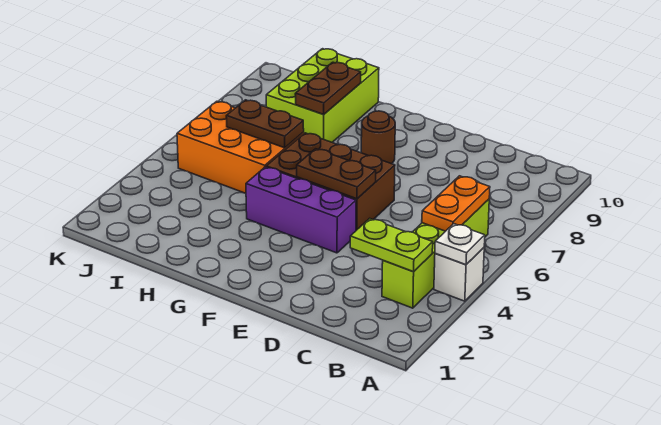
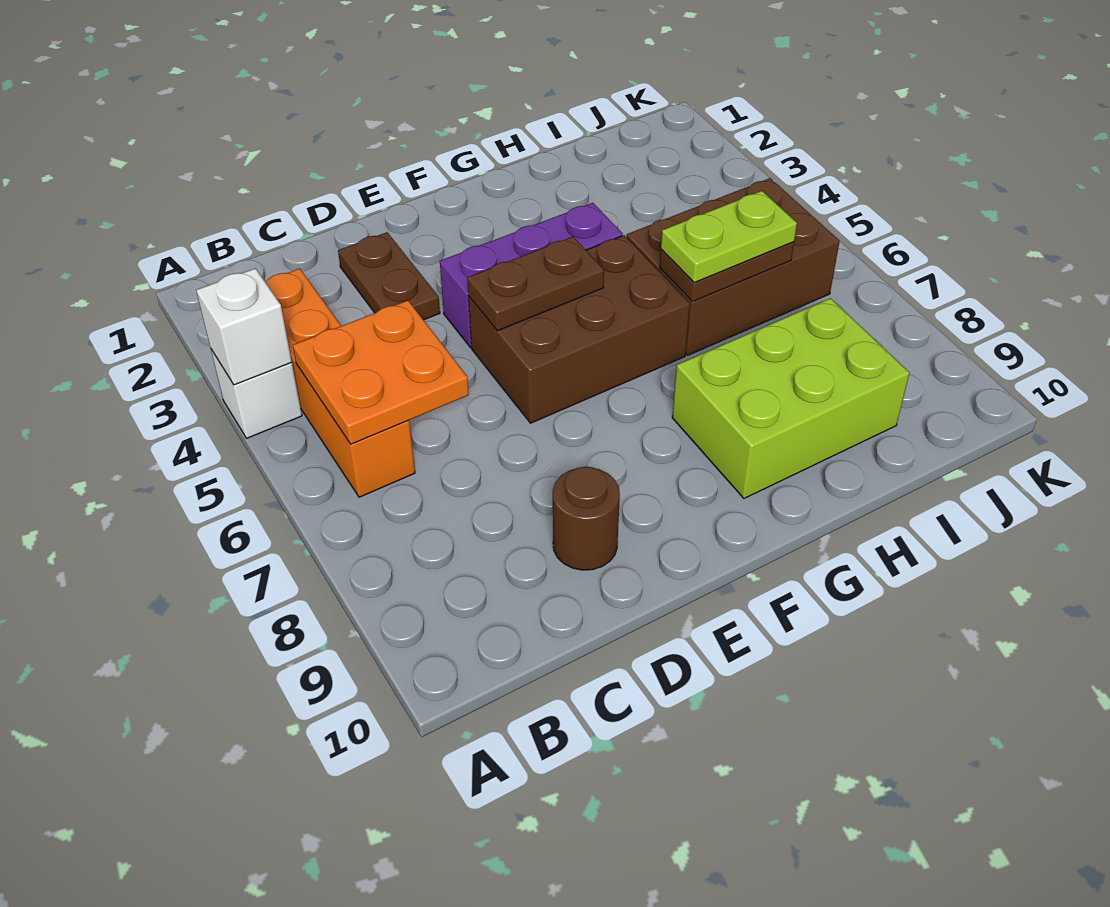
white 1x1 plate [435,224,485,265] -> white 1x1 brick [196,268,292,385]
lime 1x4 brick [382,199,489,308] -> orange 1x4 brick [265,269,415,497]
lime 1x2 plate [350,218,433,272] -> lime 1x2 plate moved to [661,191,797,283]
orange 1x2 plate [422,176,490,231] -> orange 2x2 plate [293,300,469,444]
brown 1x1 round brick [361,111,395,164] -> brown 1x1 round brick moved to [553,467,620,570]
orange 2x3 brick [177,101,304,193] -> brown 2x3 brick [627,178,840,355]
lime 2x3 brick [266,49,379,142] -> lime 2x3 brick turned to [672,298,910,498]
brown 1x2 plate [295,62,361,115] -> brown 1x2 plate moved to [338,232,440,320]

